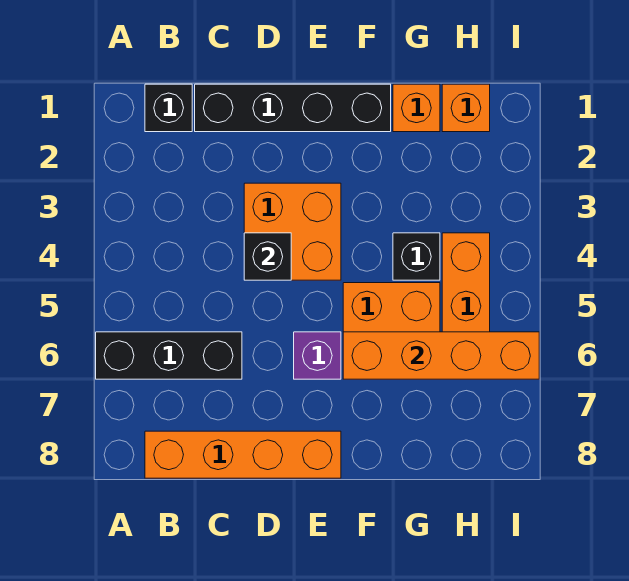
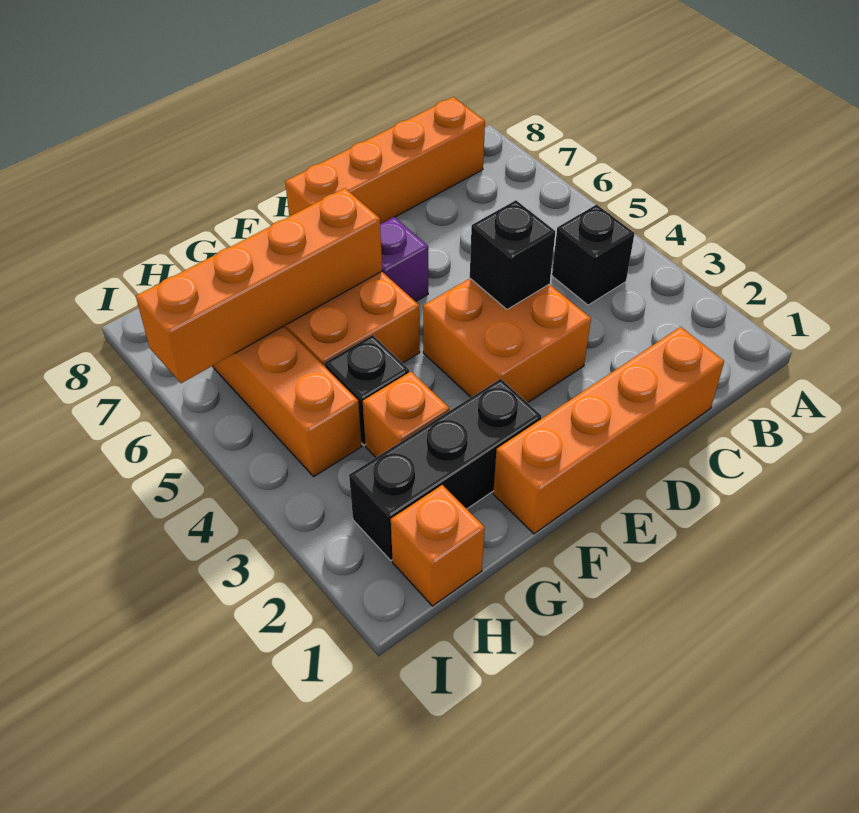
black 1x3 brick [96,332,242,379] -> black 1x3 brick moved to [349,379,542,560]
black 1x1 brick [145,84,192,132] -> black 1x1 brick moved to [552,205,635,305]
black 1x4 brick [195,84,391,132] -> orange 1x4 brick [493,327,724,534]
orange 1x1 brick [393,84,440,132] -> orange 1x1 brick moved to [363,372,449,457]

